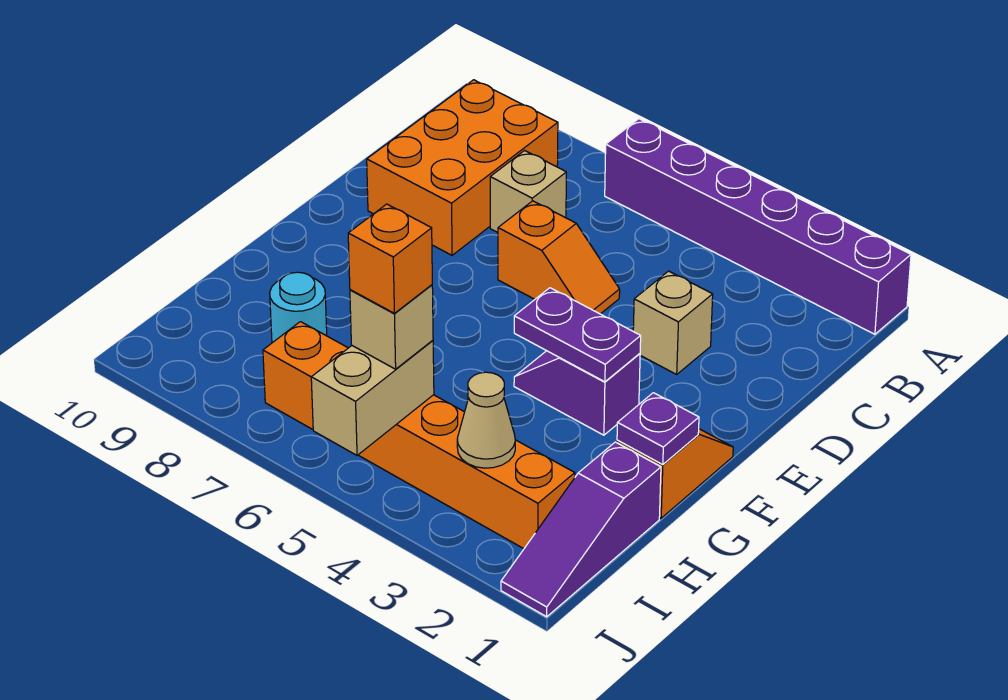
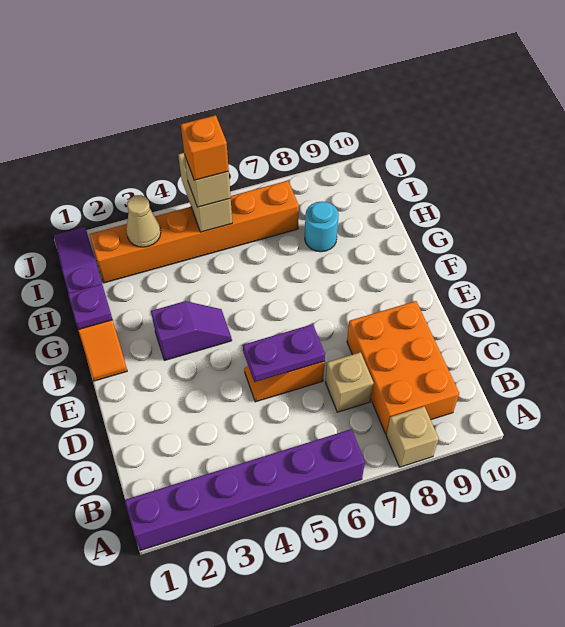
tan 1x1 brick [633,271,713,374] -> tan 1x1 brick moved to [386,407,439,467]
purple 1x2 plate [514,288,641,382] -> purple 1x2 plate moved to [243,324,325,382]

